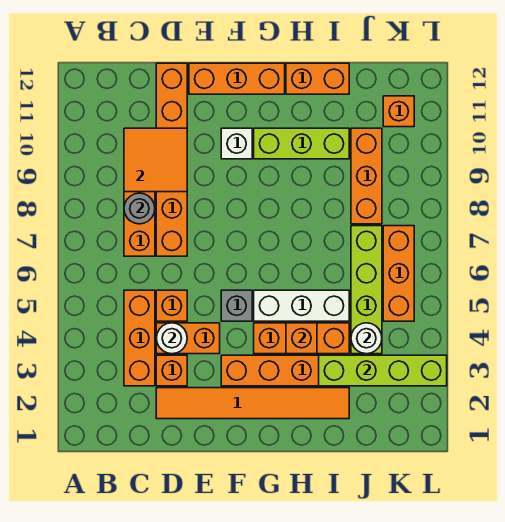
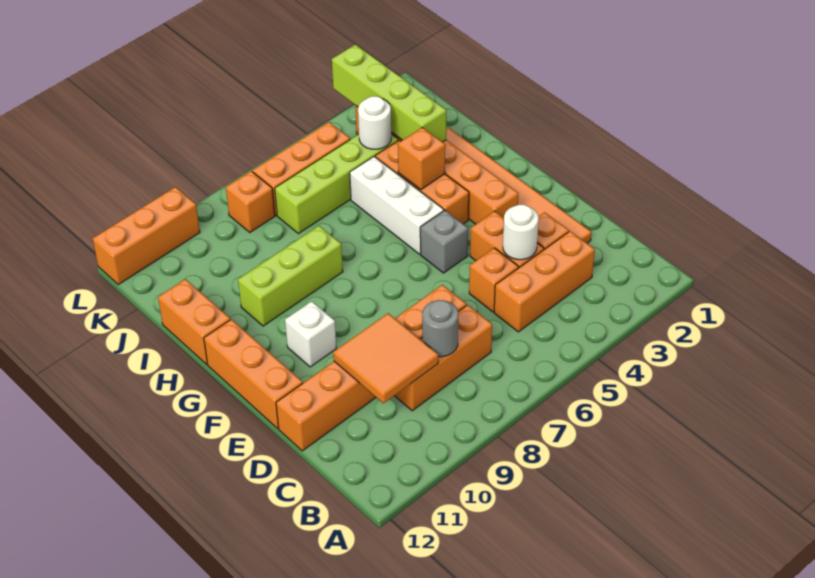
lime 1x3 brick [254,128,349,159] -> lime 1x3 brick turned to [238,226,343,326]
orange 1x3 brick [351,128,382,224] -> orange 1x3 brick moved to [93,187,200,284]
orange 1x1 brick [383,96,414,127] -> orange 1x1 brick moved to [226,171,275,232]

